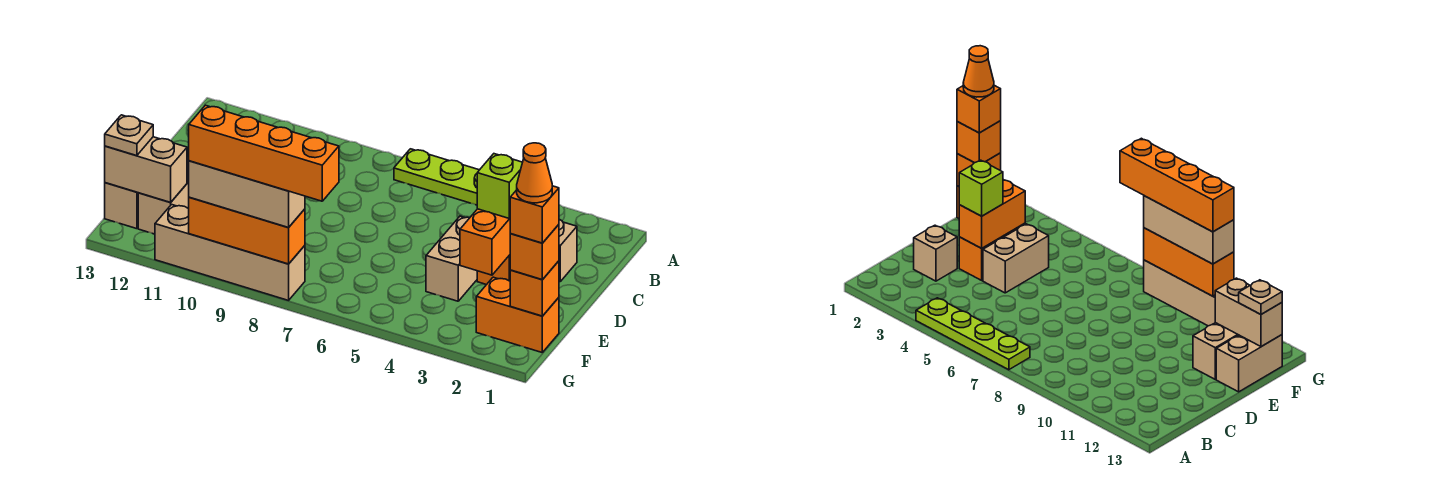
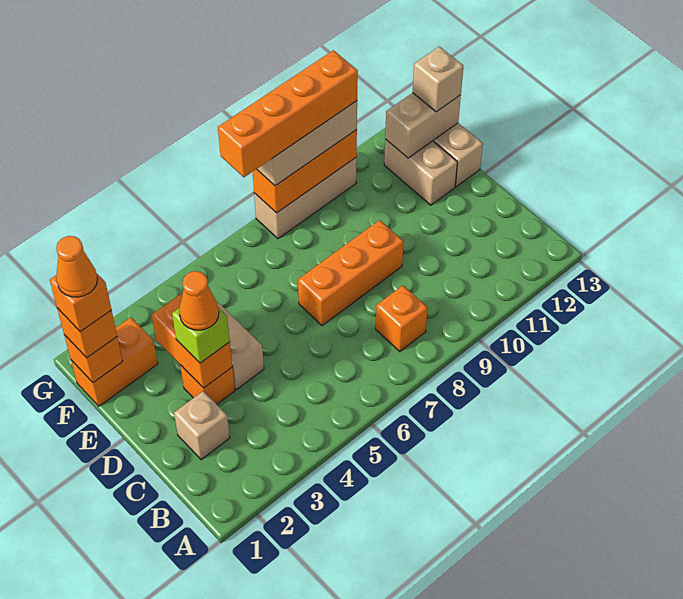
lime 1x4 plate [394,149,479,205] -> none
none -> orange 1x1 brick [376,285,428,352]
none -> orange 1x1 cone [179,271,219,330]
none -> orange 1x3 brick [298,220,404,326]
tan 1x1 plate [105,115,153,156] -> tan 1x1 brick [413,46,463,112]
tan 1x4 brick [155,205,305,300] -> tan 1x3 brick [254,158,357,239]

